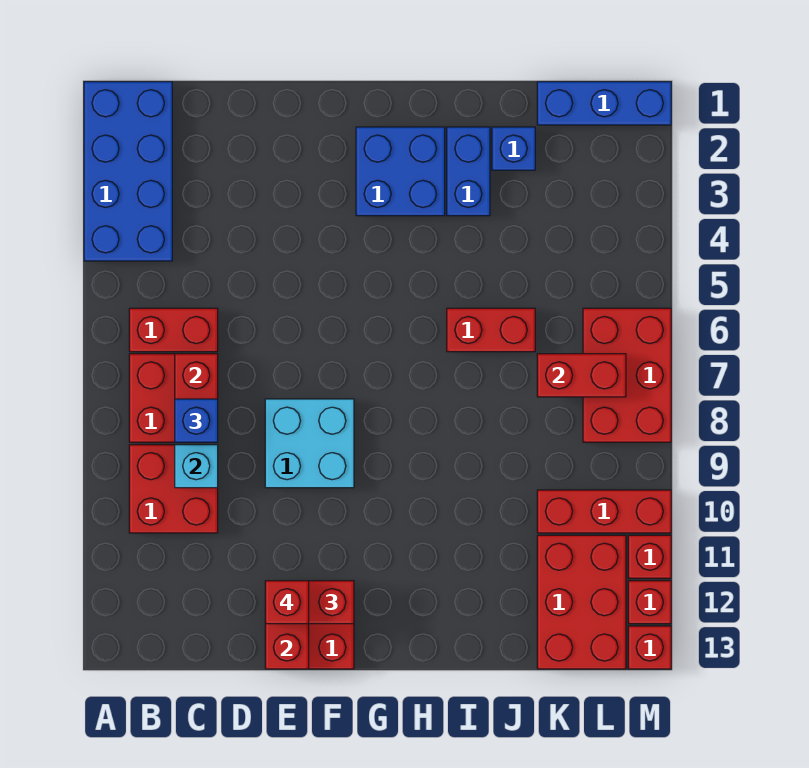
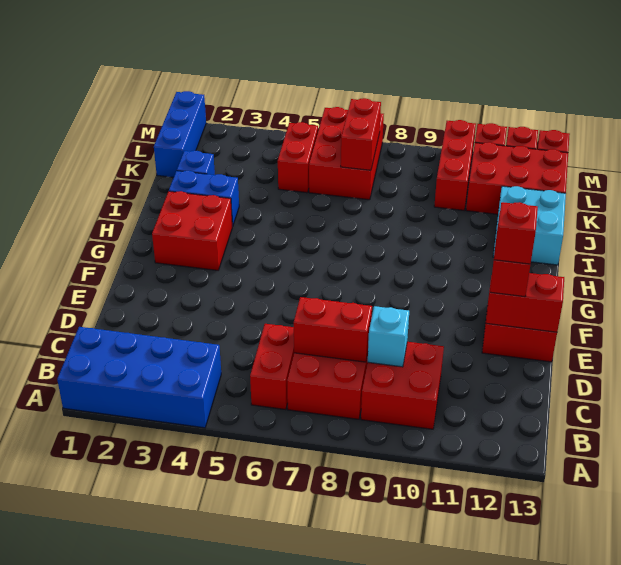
blue 1x1 brick [175,399,218,442] -> none
cyan 2x2 brick [265,399,354,488] -> cyan 2x2 brick moved to [493,186,566,265]
blue 2x2 brick [356,127,445,216] -> red 2x2 brick [152,191,233,270]
red 1x2 brick [447,308,535,352] -> red 1x2 brick moved to [278,122,318,193]
red 2x3 brick [583,308,671,442] -> red 2x3 brick turned to [309,107,384,200]

